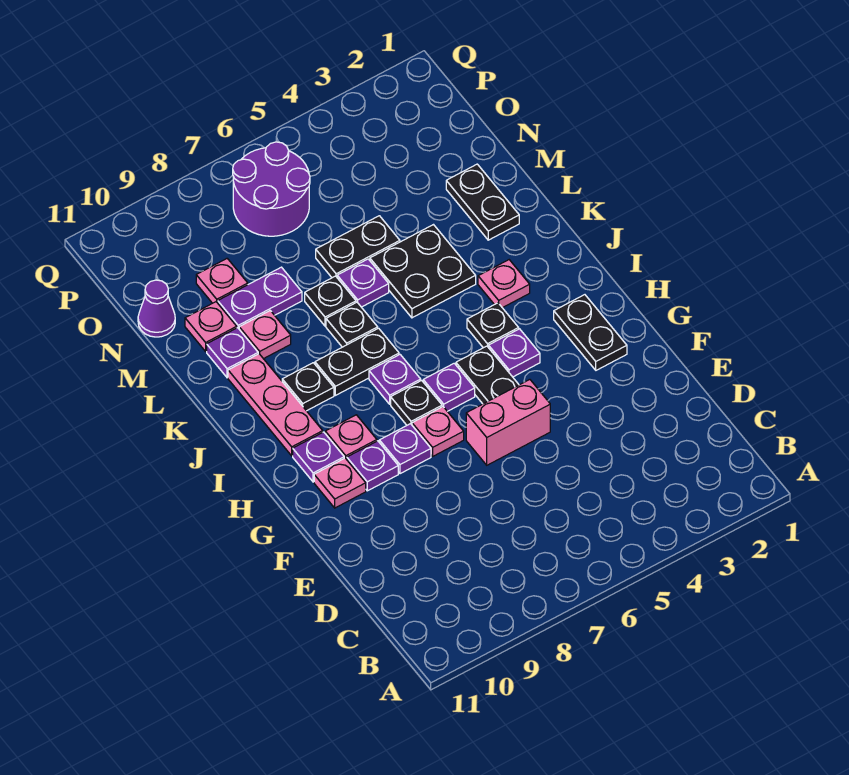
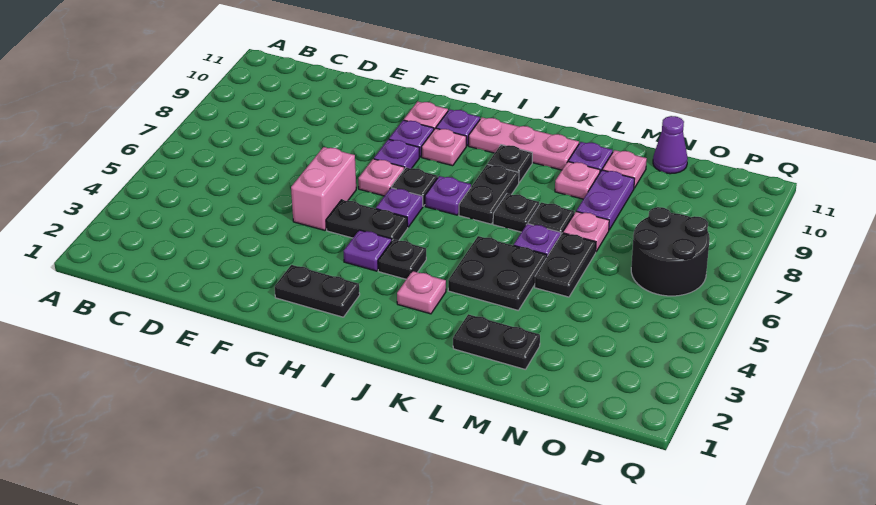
pink 1x1 plate [196,259,248,303] -> pink 1x1 plate moved to [563,211,609,251]
purple 2x2 round brick [233,142,310,236] -> black 2x2 round brick [631,207,710,296]

